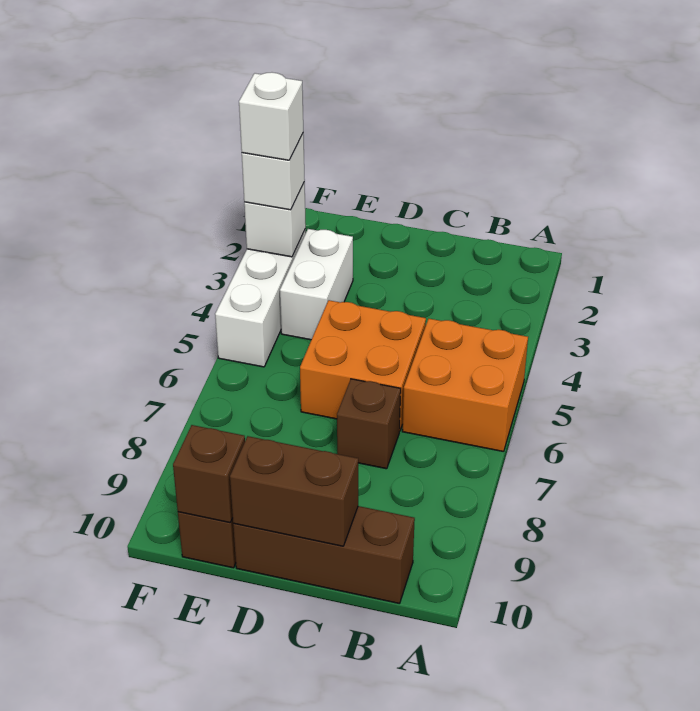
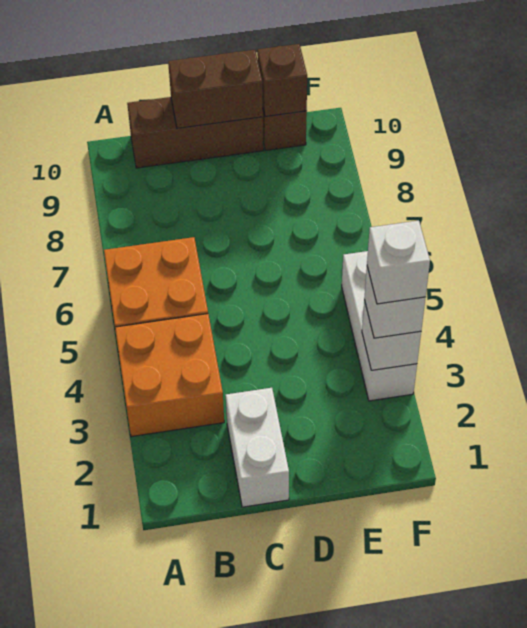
orange 2x2 brick [300,300,426,431] -> orange 2x2 brick moved to [115,314,224,437]
brown 1x1 brick [337,379,401,469] -> none
white 1x2 brick [280,229,353,340] -> white 1x2 brick moved to [226,388,289,507]

